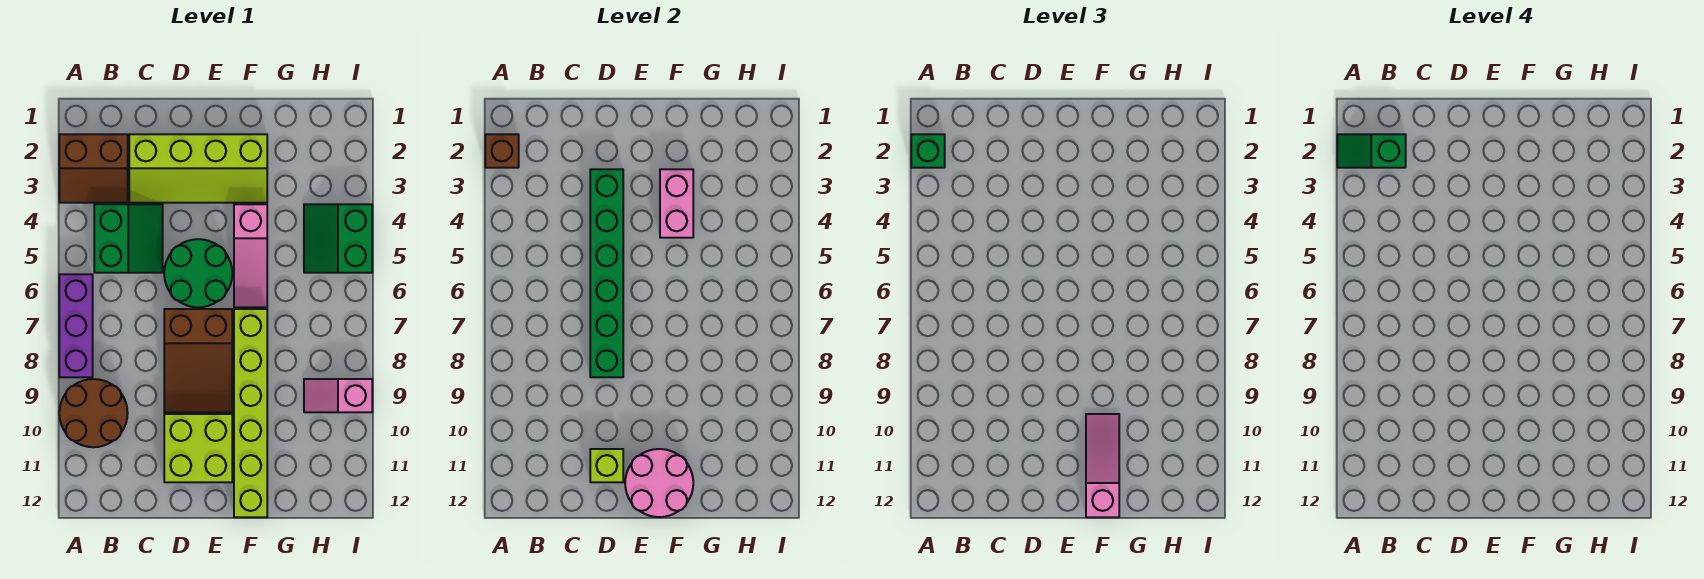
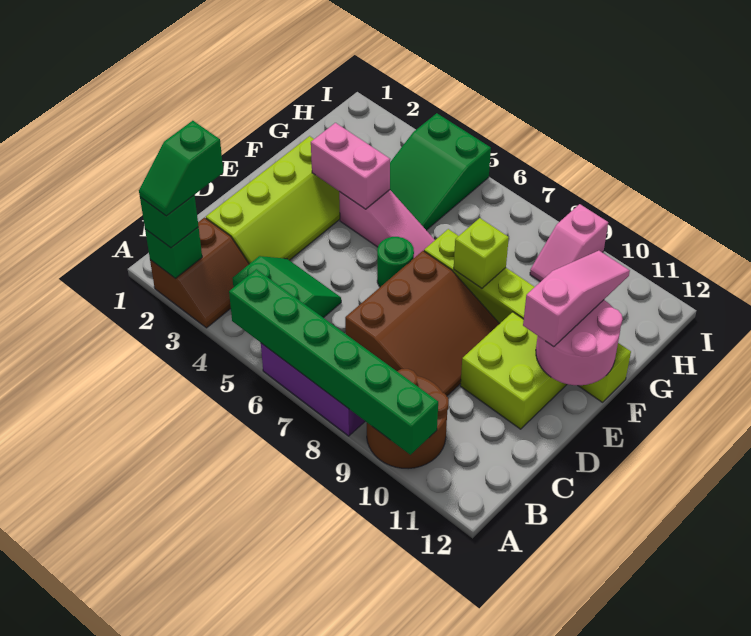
brown 1x1 brick [485,134,519,168] -> green 1x1 brick [145,227,202,278]
green 1x6 brick [590,169,623,377] -> green 1x6 brick moved to [229,269,438,455]
green 2x2 round brick [164,239,232,307] -> green 1x1 round brick [377,237,414,287]
brown 2x3 slope [164,309,232,412] -> brown 3x3 slope [345,251,499,396]
lime 1x1 brick [590,449,623,482] -> lime 1x1 brick moved to [454,218,509,288]
pink 1x3 slope [1086,414,1119,517] -> pink 1x3 slope turned to [523,251,630,347]
green 2x2 slope [304,204,372,273] -> green 2x3 slope [390,113,491,230]

